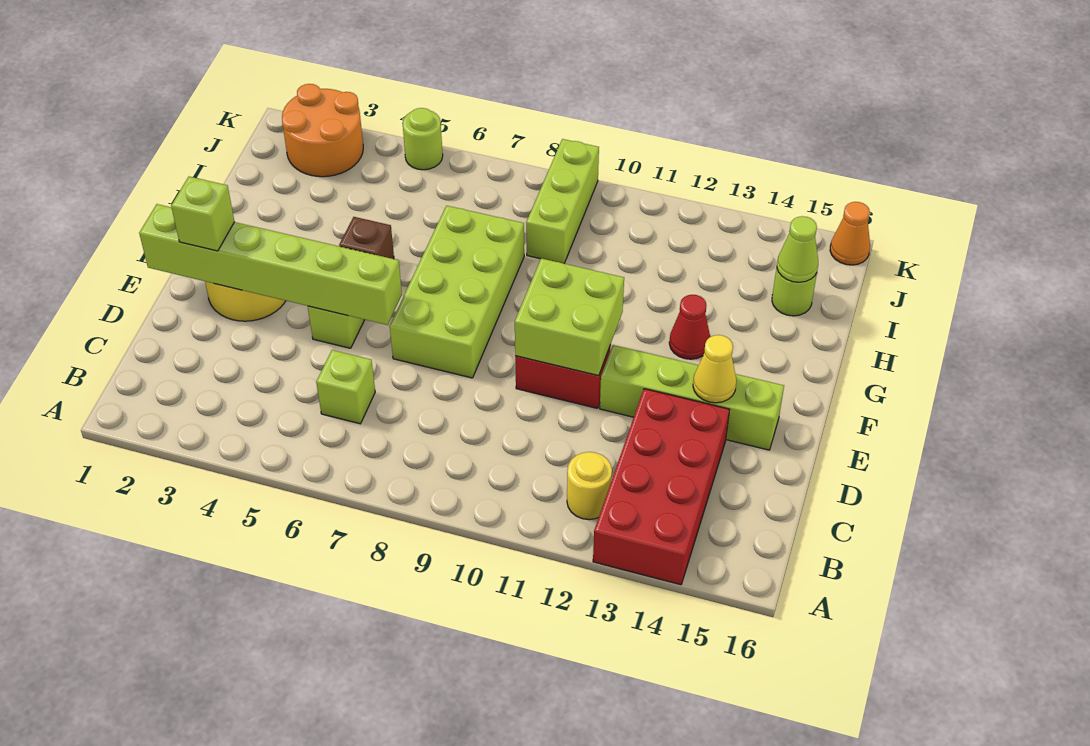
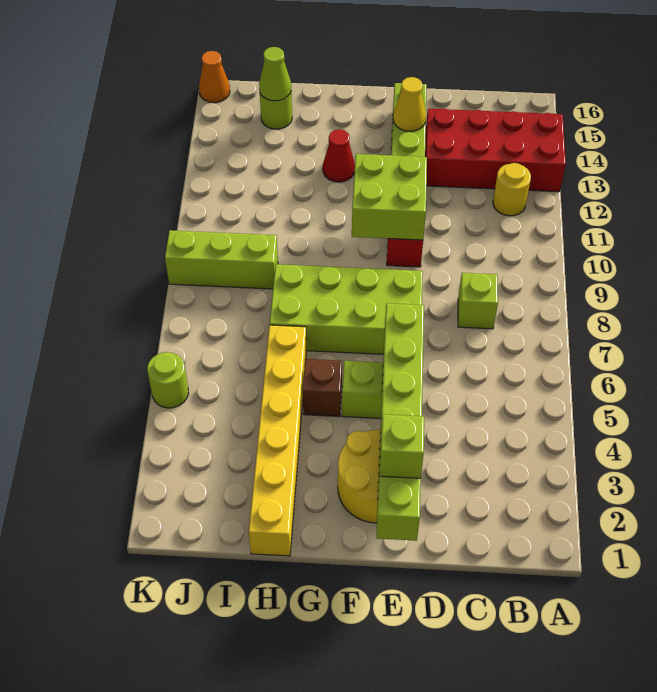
lime 1x1 brick [316,350,375,424] -> lime 1x1 brick moved to [458,273,498,329]
none -> yellow 1x6 brick [249,325,306,556]
orange 2x2 round brick [282,84,363,177] -> none

